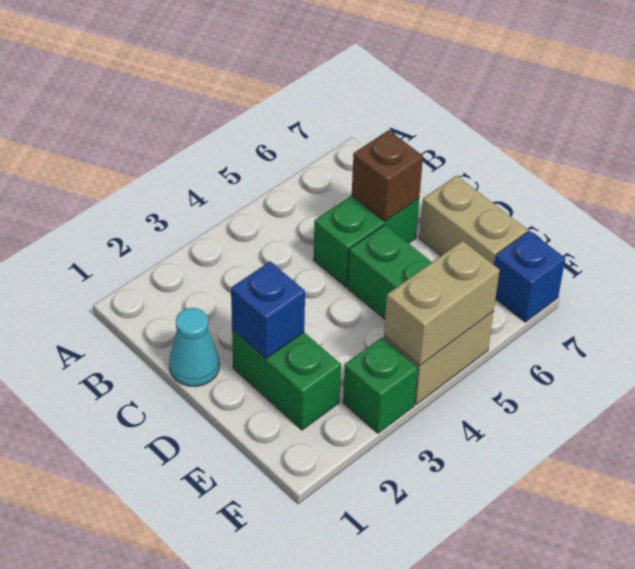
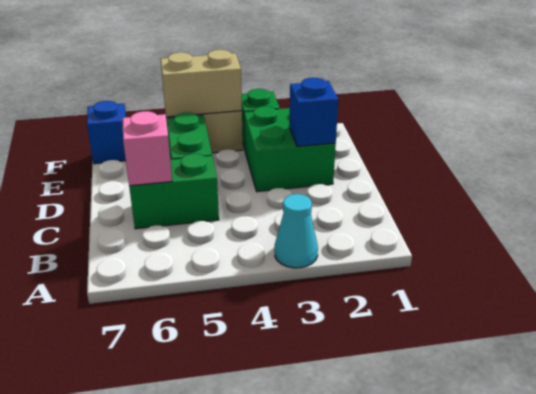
cyan 1x1 cone [169,308,219,386] -> cyan 1x1 cone moved to [275,194,318,268]
brown 1x1 brick [352,130,423,221] -> pink 1x1 brick [122,111,172,186]
green 1x2 brick [232,330,341,430] -> green 2x2 brick [244,106,336,192]
tan 1x2 brick [419,176,527,265] -> none

